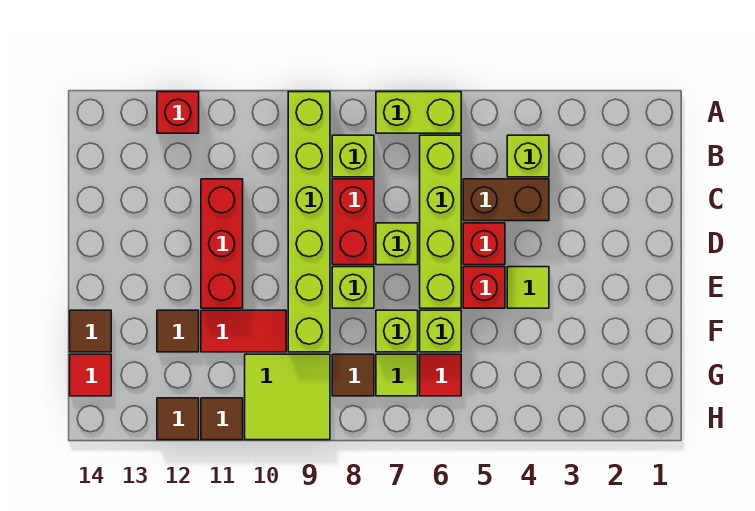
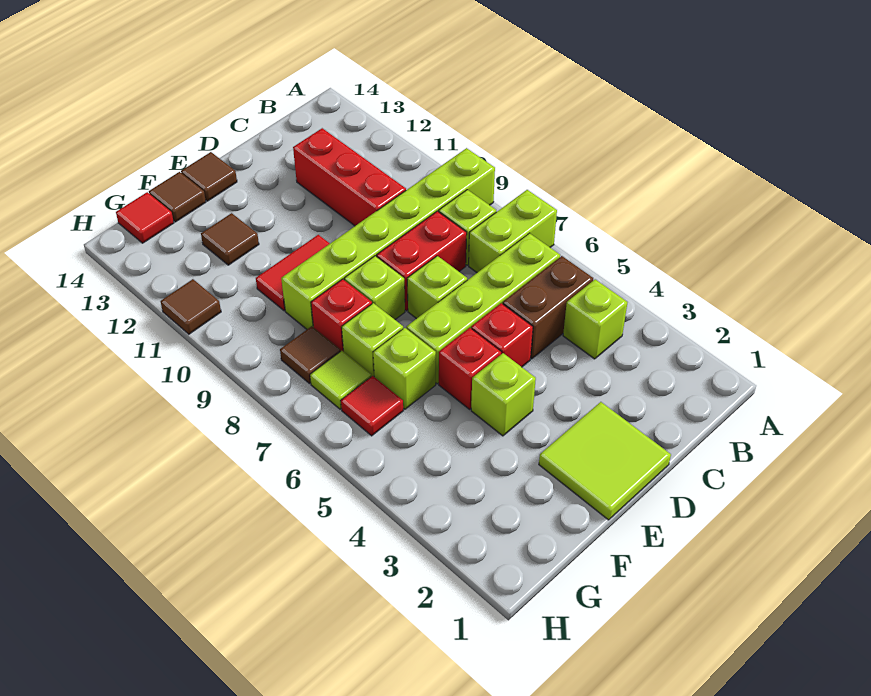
lime 1x2 brick [376,92,461,133] -> lime 1x2 brick turned to [469,190,557,273]
red 1x1 brick [157,92,199,133] -> red 1x1 brick moved to [311,279,372,352]
brown 1x2 brick [463,179,549,221] -> brown 1x2 brick turned to [503,256,593,359]
red 1x3 brick [201,179,243,308] -> red 1x3 brick turned to [293,128,406,226]
lime 1x1 tile [507,267,549,308] -> lime 1x1 brick [471,353,536,436]
red 1x2 tile [201,310,286,352] -> red 1x2 tile turned to [256,235,330,311]
lime 2x2 tile [245,354,330,440] -> lime 2x2 tile moved to [539,402,671,520]
brown 1x1 tile [157,398,199,440] -> brown 1x1 tile moved to [181,152,237,201]

